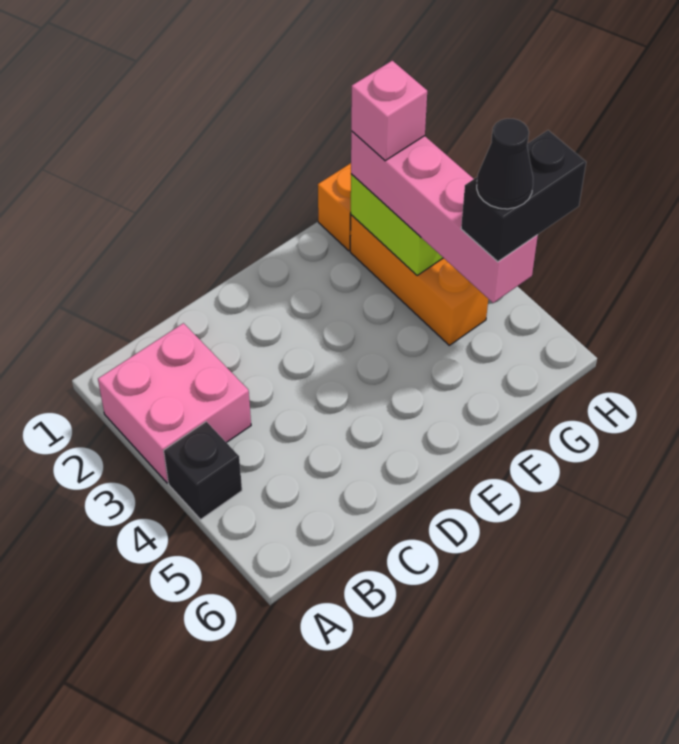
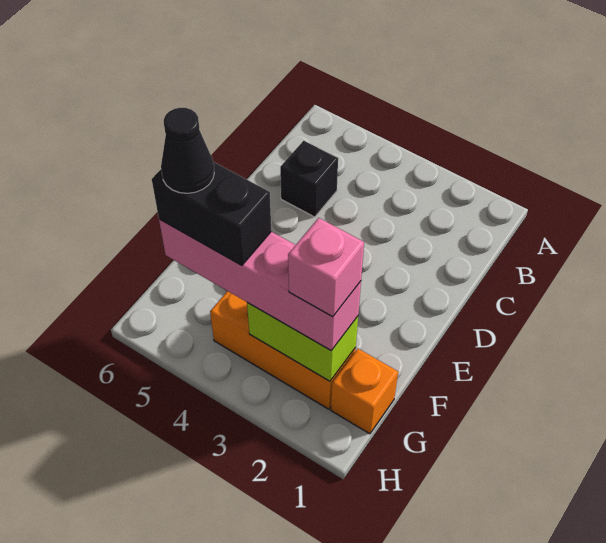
pink 2x2 brick [98,323,251,483] -> none
black 1x1 brick [164,422,242,520] -> black 1x1 brick moved to [280,141,338,217]
black 1x2 brick [461,130,586,262] -> black 1x2 brick turned to [152,162,271,266]

